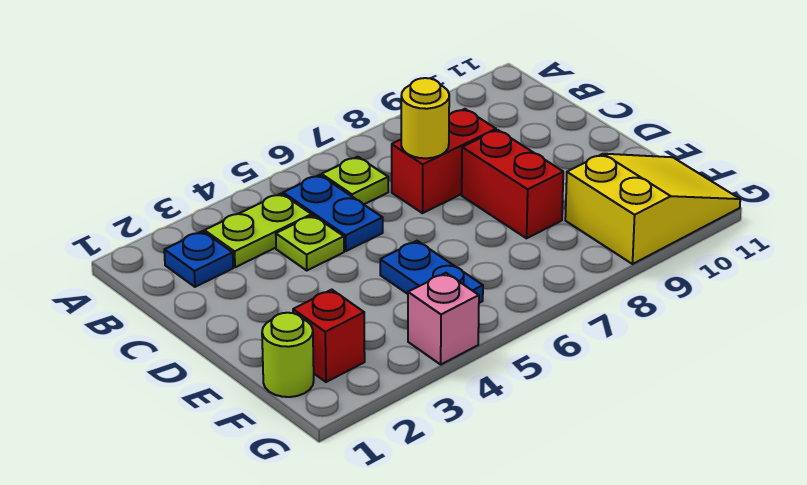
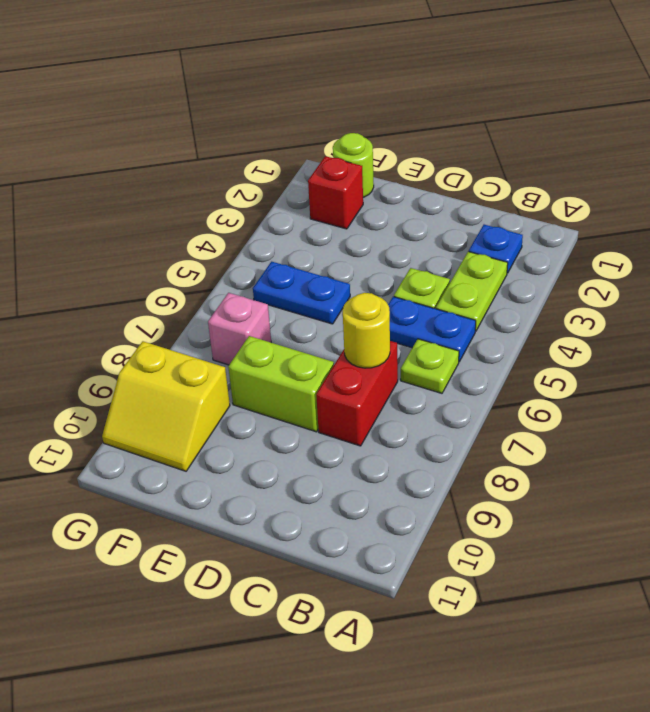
red 1x2 brick [462,130,563,238] -> lime 1x2 brick [228,336,334,432]
yellow 2x3 slope [565,154,740,264] -> yellow 2x2 slope [102,341,230,471]
pink 1x1 brick [408,273,479,364] -> pink 1x1 brick moved to [208,293,271,365]

